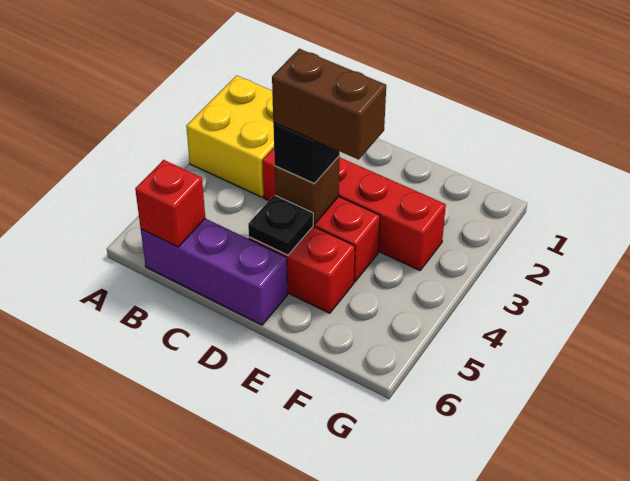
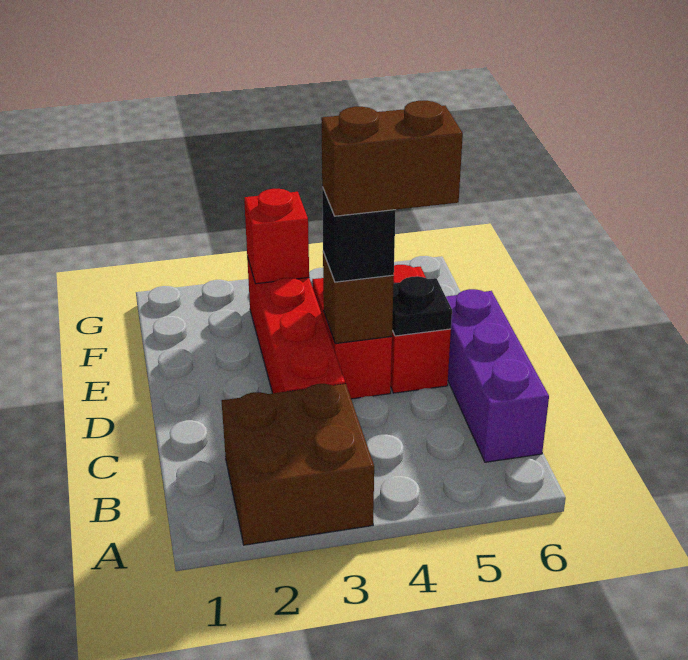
yellow 2x2 brick [186,75,274,197] -> brown 2x2 brick [221,384,374,545]
red 1x1 brick [135,160,205,247] -> red 1x1 brick moved to [244,189,309,284]
brown 1x2 brick [272,49,386,160] -> brown 1x2 brick turned to [321,101,463,216]

